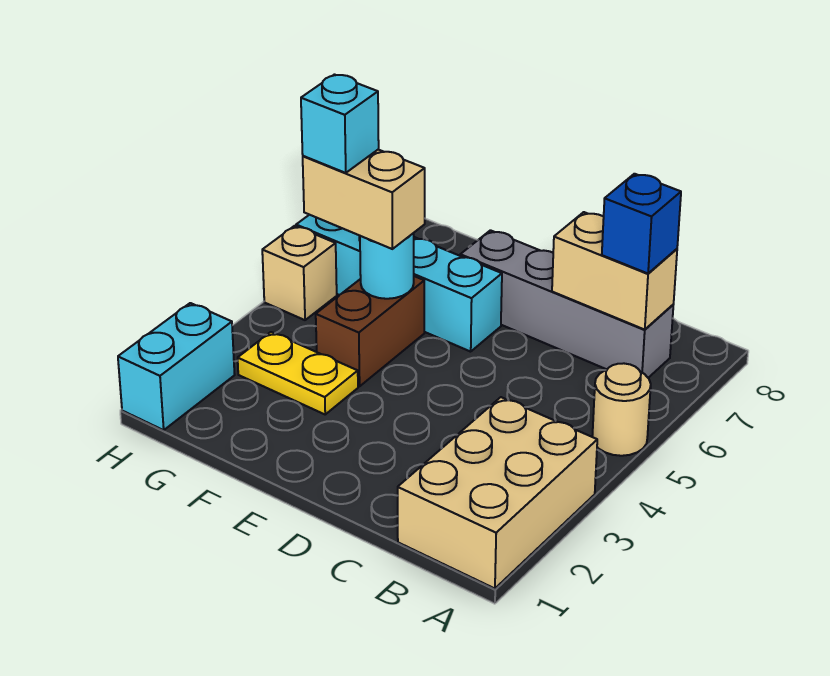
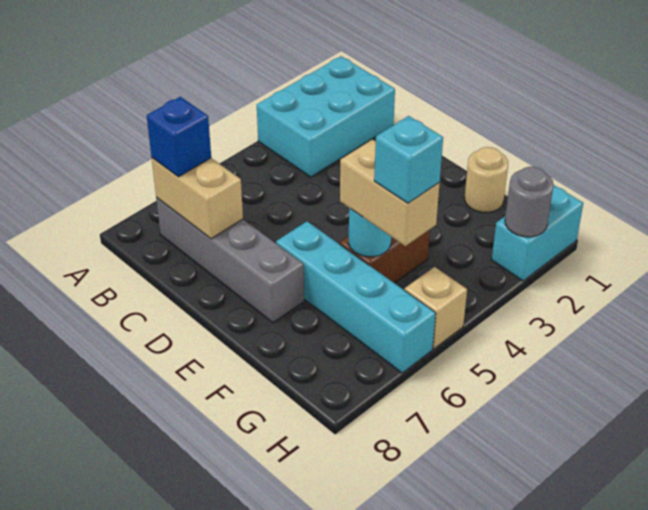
tan 2x3 brick [398,397,597,589] -> cyan 2x3 brick [257,56,395,177]
tan 1x1 round brick [592,363,651,456] -> tan 1x1 round brick moved to [465,147,508,212]
yellow 1x2 plate [238,332,358,414] -> none
none -> grey 1x1 round brick [505,167,554,237]

